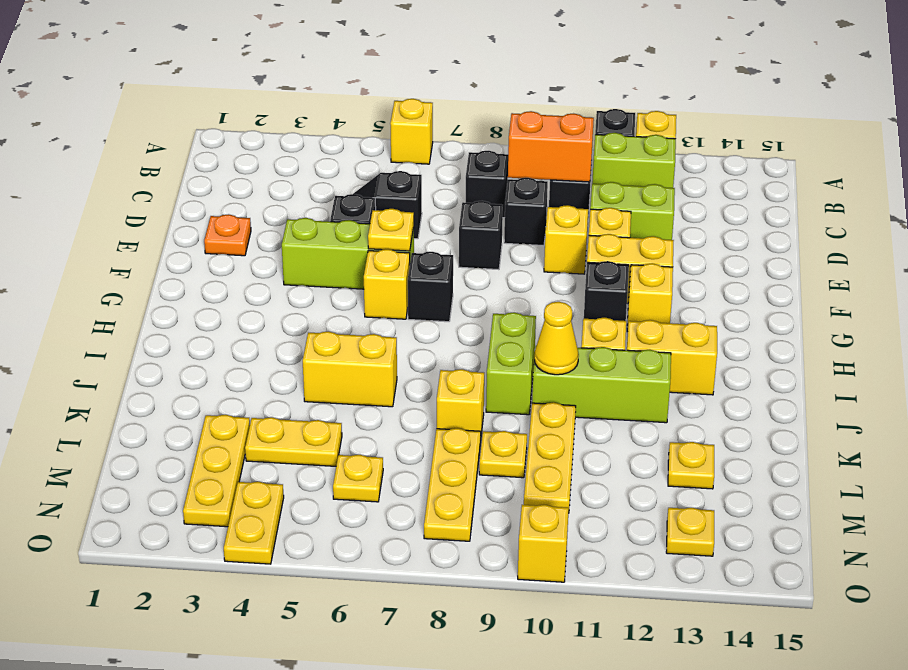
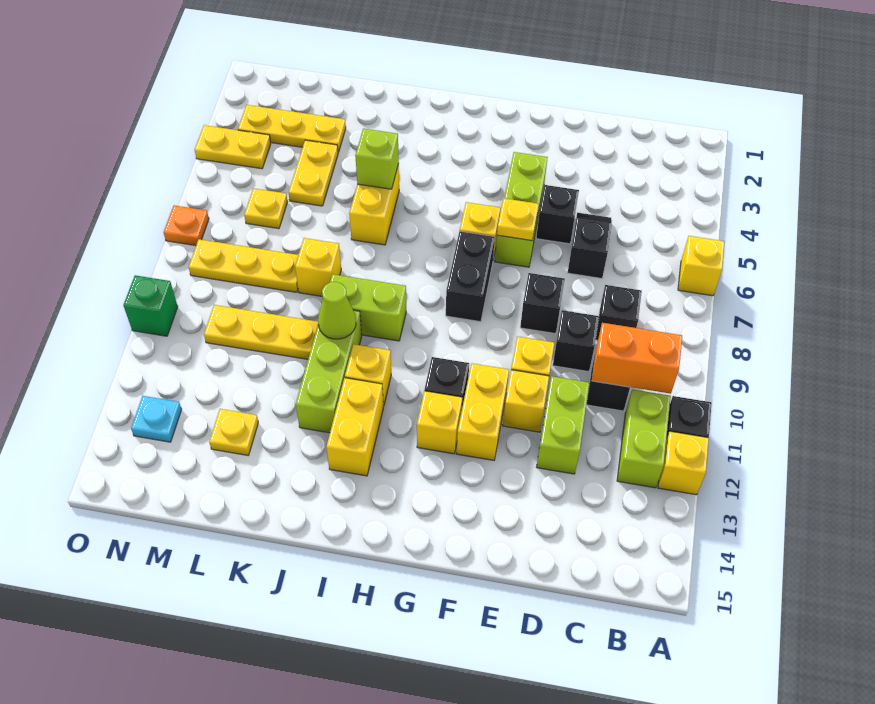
orange 1x2 brick [508,111,594,182] -> orange 1x2 brick turned to [592,323,682,394]
orange 1x1 plate [204,214,251,256] -> orange 1x1 plate moved to [164,205,209,246]
black 1x1 brick [408,252,453,322] -> black 1x2 brick [446,231,495,322]
none -> lime 1x1 brick [355,129,399,189]
yellow 1x1 cone [534,302,579,375] -> lime 1x1 cone [318,282,356,339]
yellow 1x1 plate [479,431,527,478] -> none
yellow 1x1 plate [666,508,714,556] -> cyan 1x1 plate [131,396,182,442]
yellow 1x1 brick [518,505,569,582] -> green 1x1 brick [123,275,178,336]

